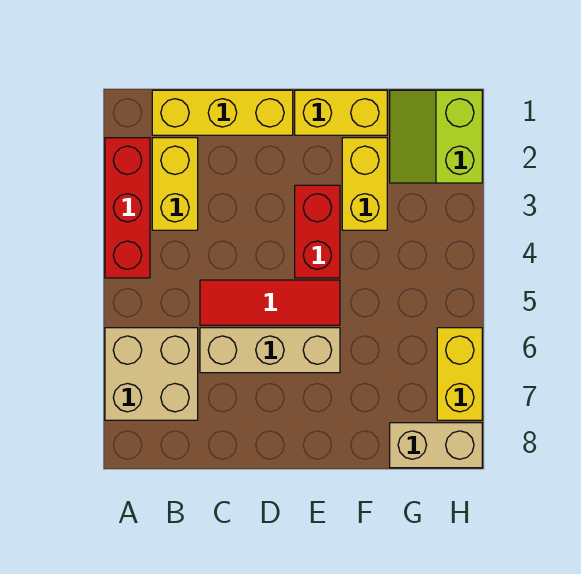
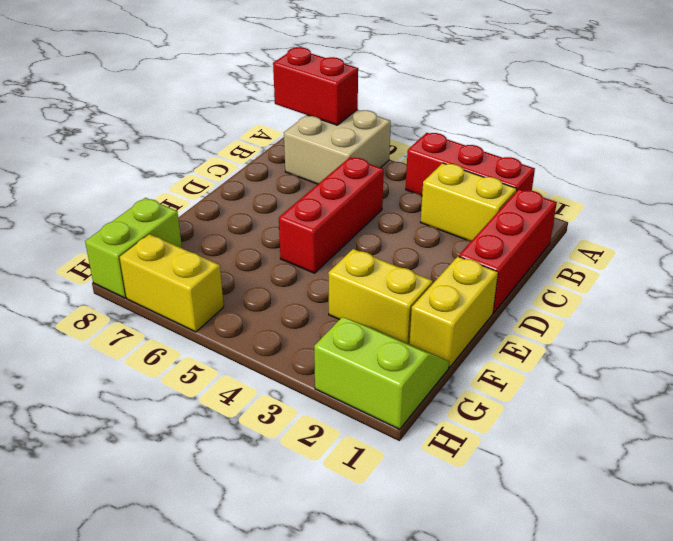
yellow 1x3 brick [152,90,293,135] -> red 1x3 brick [459,189,557,313]
red 1x3 tile [200,280,340,325] -> red 1x3 brick [279,157,384,273]
tan 1x3 brick [200,328,340,373] -> none
red 1x2 brick [295,185,340,278] -> red 1x2 brick moved to [273,47,358,125]
tan 1x2 brick [390,423,482,468] -> lime 1x2 brick [85,198,182,298]

